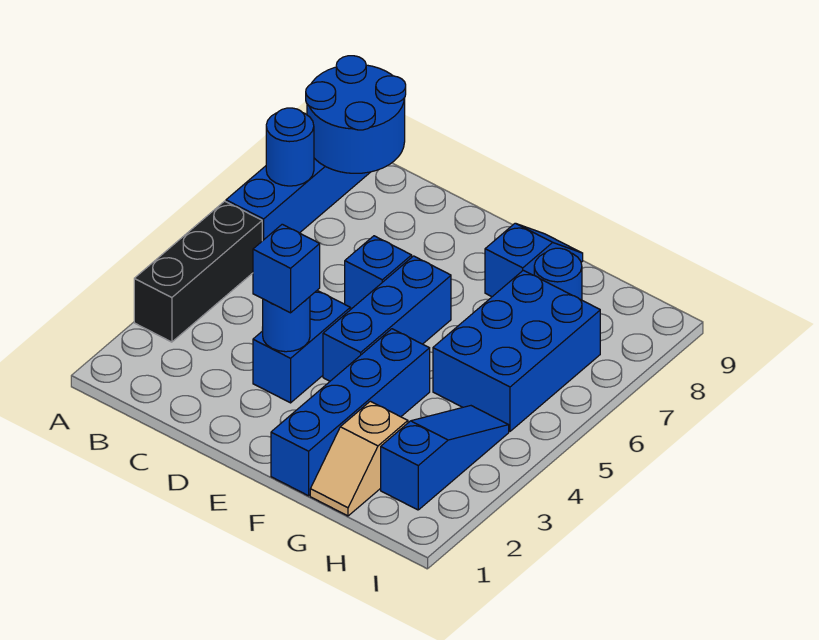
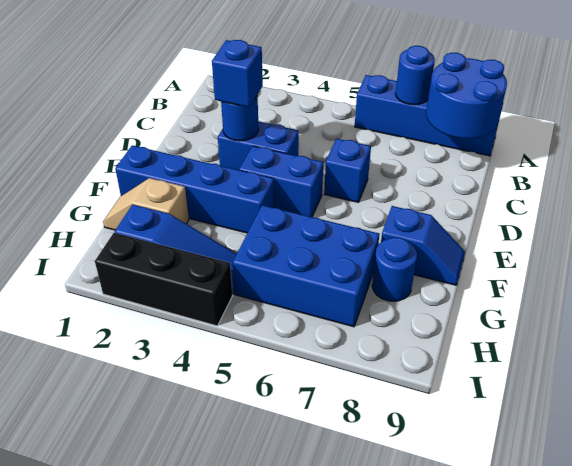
black 1x3 brick [134,201,262,342] -> black 1x3 brick moved to [95,233,233,326]
blue 1x3 brick [323,256,451,381] -> blue 1x2 brick [239,146,323,217]

